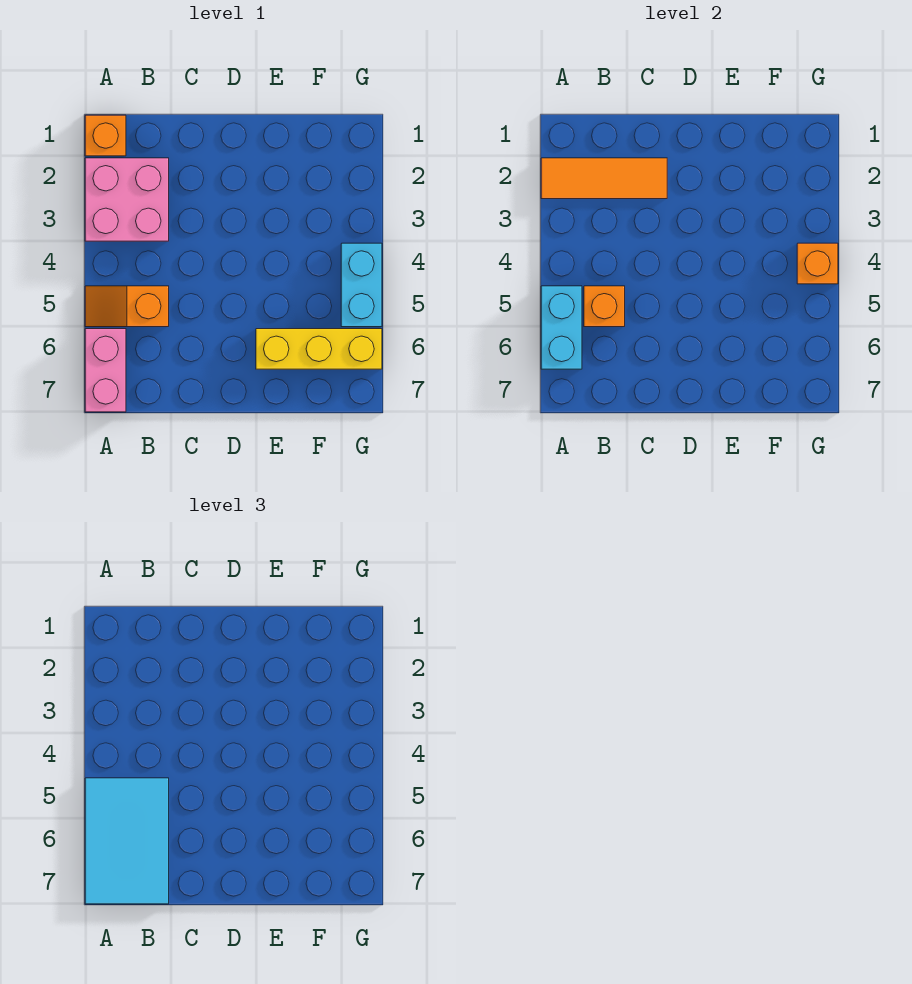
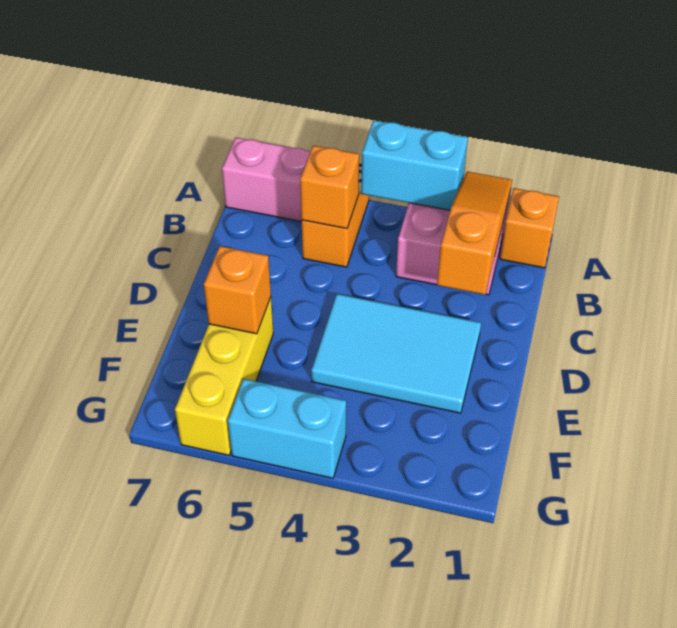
orange 1x3 tile [541,158,667,199] -> orange 1x3 slope [437,172,512,295]
cyan 1x2 brick [541,286,582,369] -> cyan 1x2 brick moved to [361,120,468,210]
cyan 2x3 tile [85,778,169,904] -> cyan 2x3 tile moved to [311,294,481,413]
orange 1x1 brick [797,243,838,284] -> orange 1x1 brick moved to [204,246,271,334]

